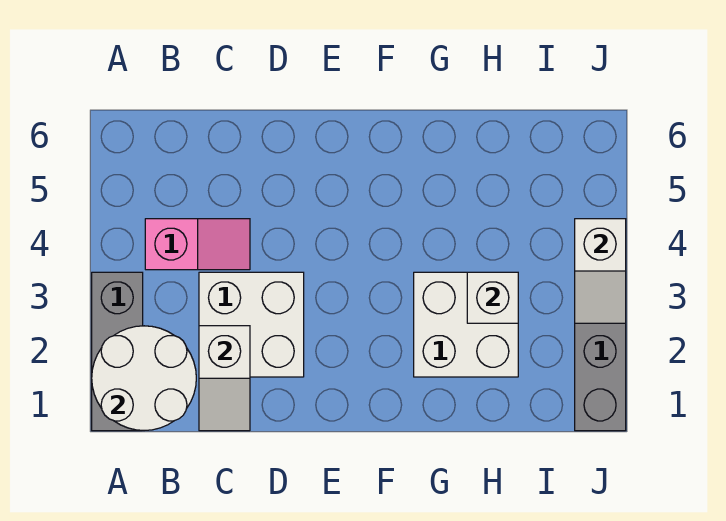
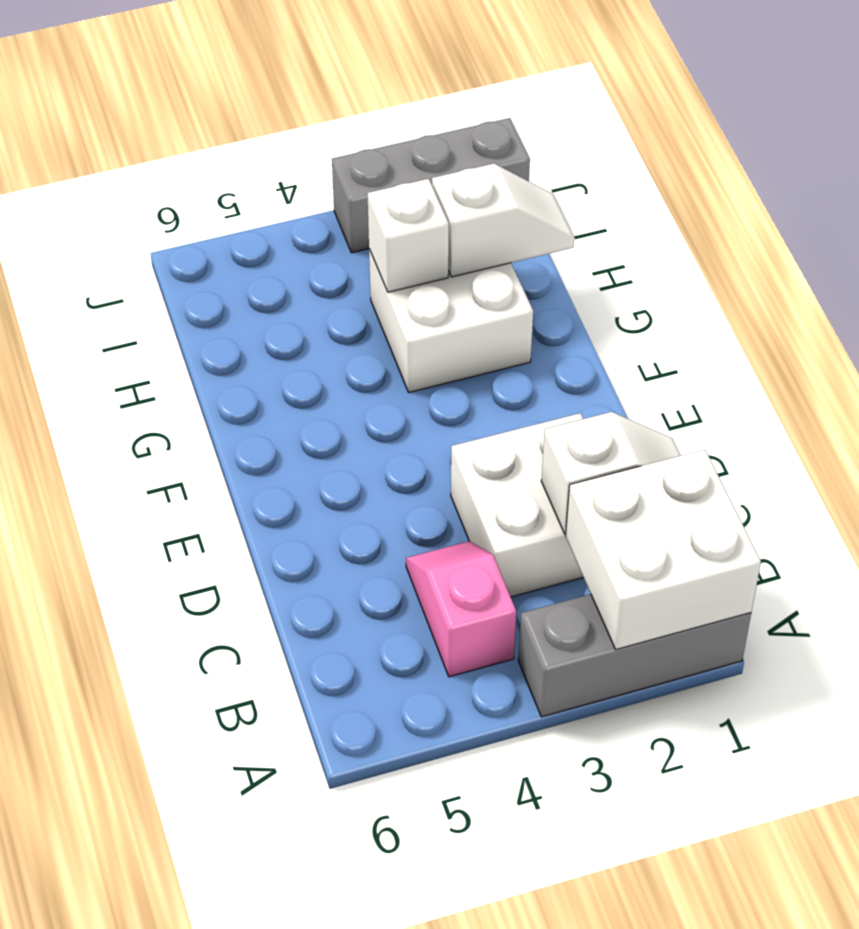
white 2x2 round brick [92,326,196,431] -> white 2x2 brick [566,450,761,650]
white 1x2 slope [575,219,626,323] -> white 1x2 slope moved to [432,164,574,277]

